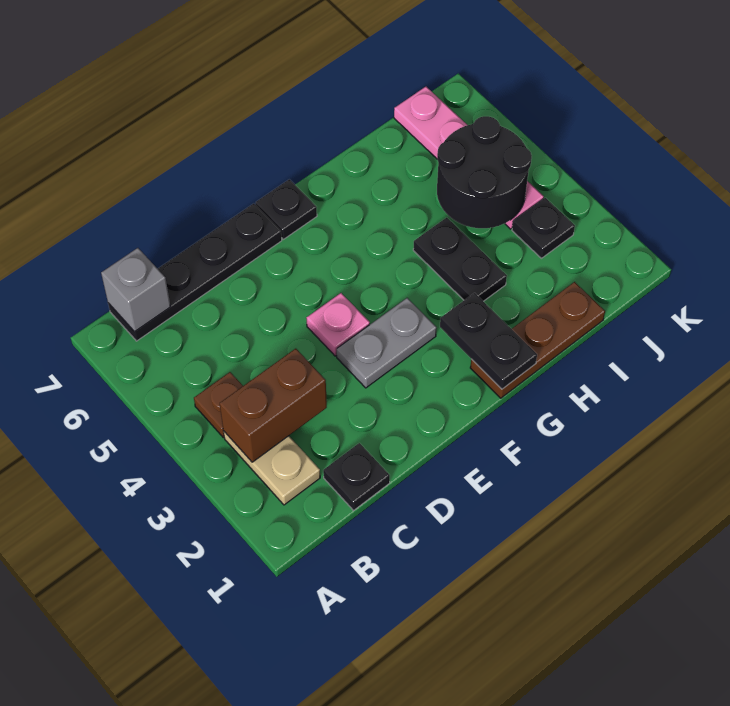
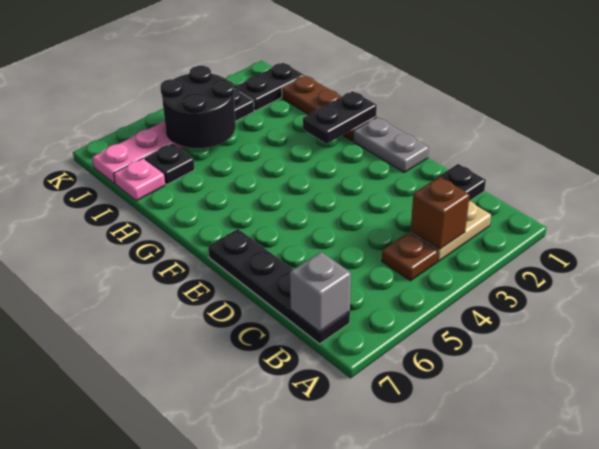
brown 1x2 brick [220,349,327,462] -> brown 1x1 brick [411,177,470,249]
grey 1x2 plate [337,298,437,388] -> grey 1x2 plate moved to [353,117,429,172]
pink 1x1 plate [306,293,370,356] -> pink 1x1 plate moved to [114,158,165,201]
black 1x1 plate [256,179,317,239] -> black 1x1 plate moved to [144,143,195,184]
black 1x2 plate [413,218,507,301] -> black 1x2 plate moved to [234,63,304,111]

